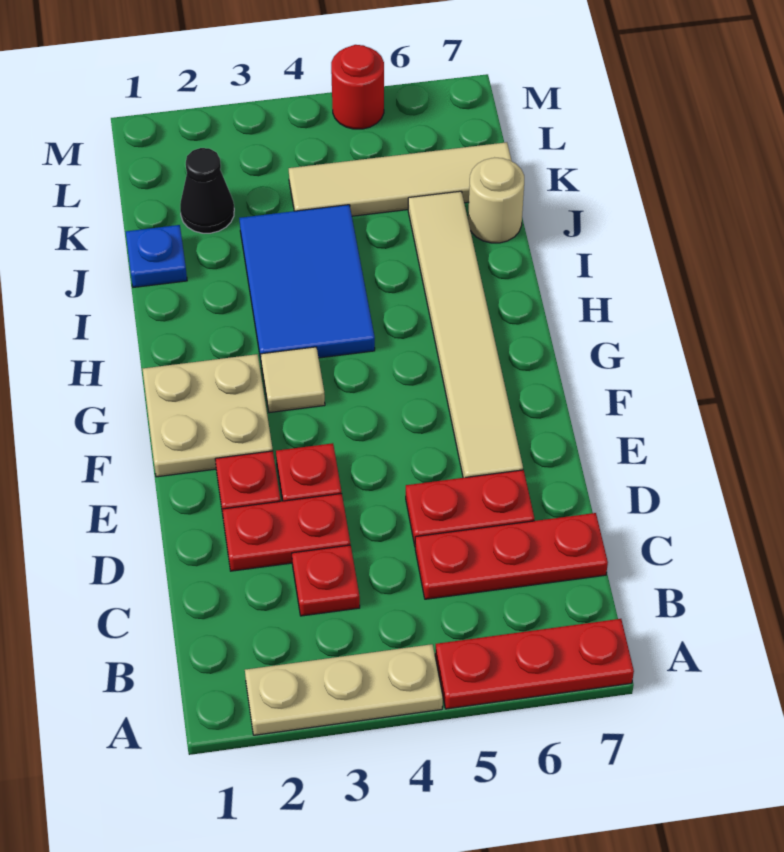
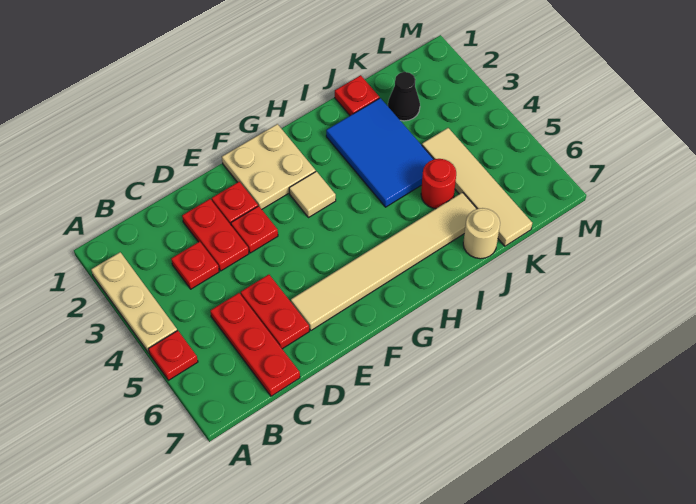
red 1x3 plate [435,619,634,709] -> red 1x1 plate [149,330,198,380]
blue 2x3 tile [239,205,375,360] -> blue 2x3 tile turned to [326,98,434,207]
blue 1x1 plate [126,225,187,287] -> red 1x1 plate [335,75,379,116]
red 1x1 round brick [331,45,384,129] -> red 1x1 round brick moved to [421,159,456,209]

